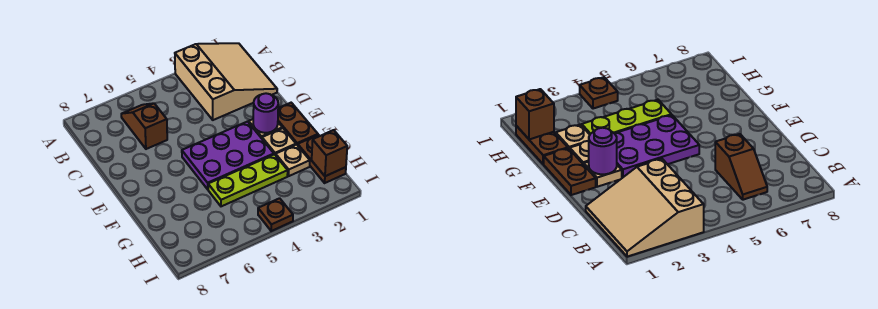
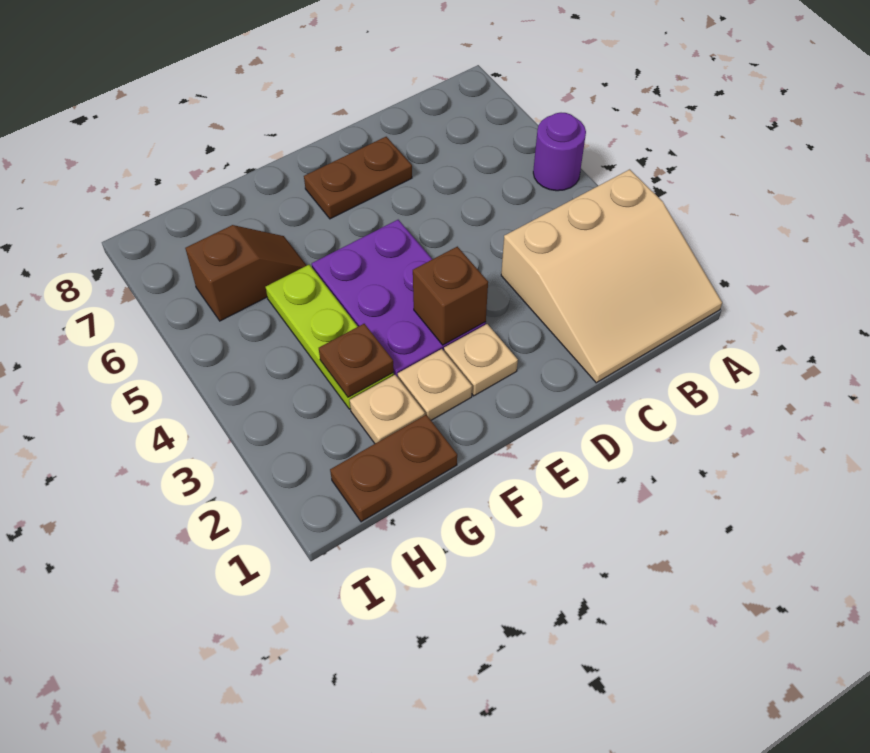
brown 1x2 slope [121,103,167,149] -> brown 1x2 slope moved to [185,225,307,321]
brown 1x2 plate [278,103,318,145] -> brown 1x2 plate moved to [304,137,412,219]
purple 1x1 round brick [253,93,278,133] -> purple 1x1 round brick moved to [533,113,586,191]
brown 1x1 brick [312,130,347,176] -> brown 1x1 brick moved to [413,247,488,345]
brown 1x1 plate [258,198,293,231] -> brown 1x1 plate moved to [319,324,394,397]

